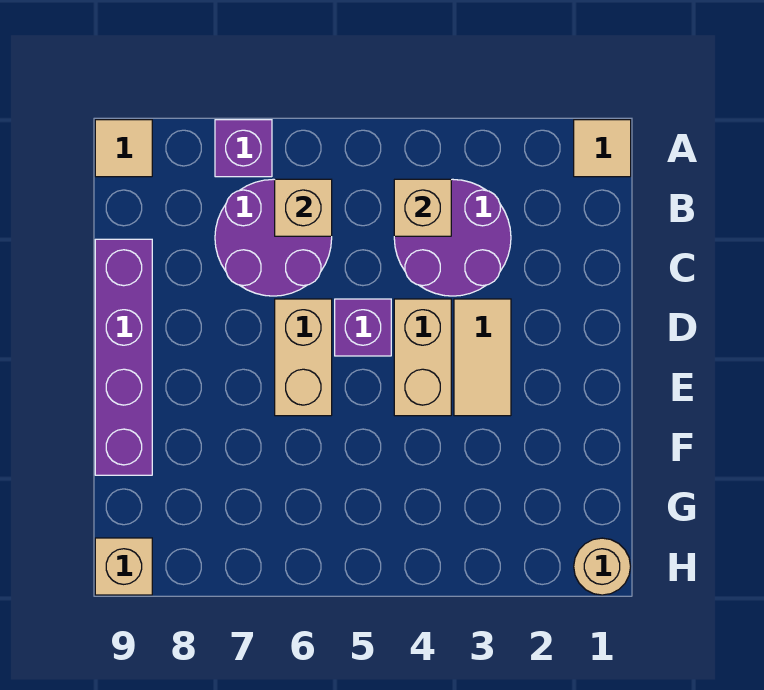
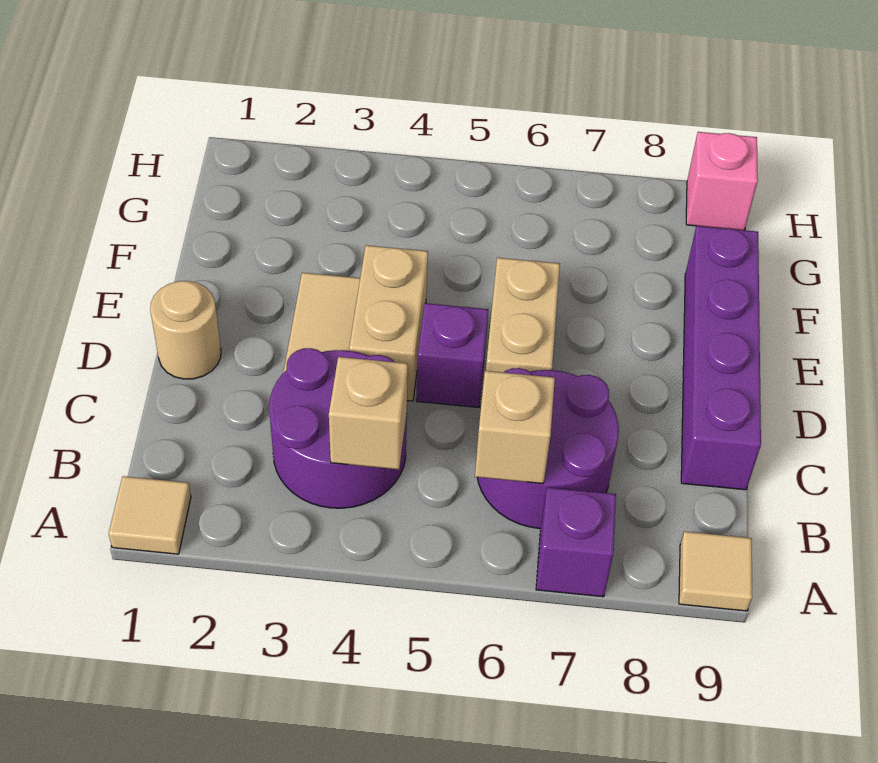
tan 1x1 round brick [574,538,631,595] -> tan 1x1 round brick moved to [150,281,221,379]
tan 1x1 brick [95,538,152,595] -> pink 1x1 brick [686,132,758,230]

